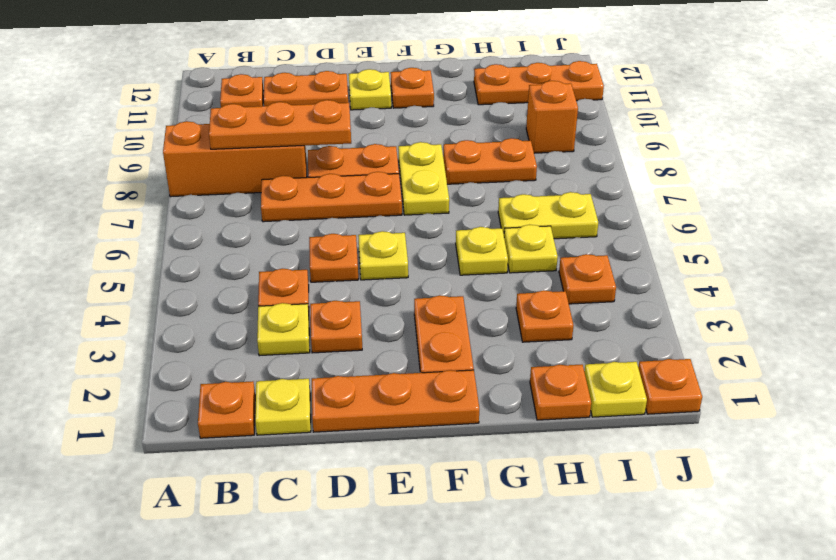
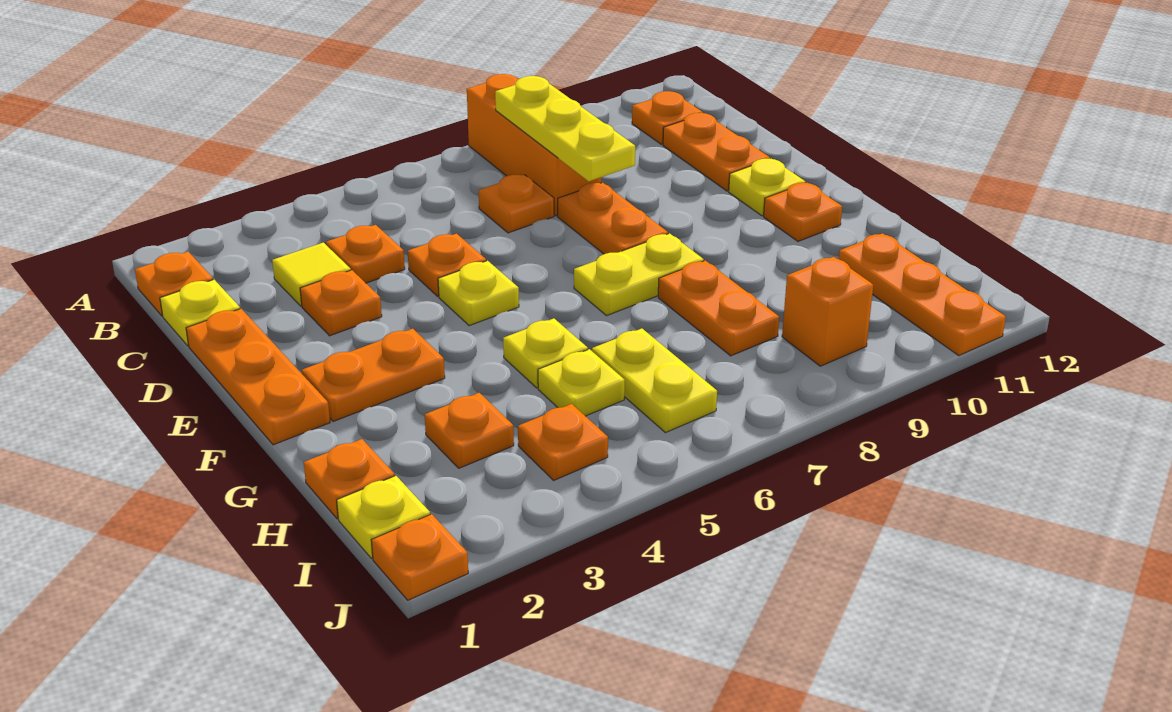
orange 1x3 plate [209,100,351,149] -> yellow 1x3 plate [495,76,635,181]
yellow 1x1 plate [257,303,310,356] -> yellow 1x1 tile [272,243,351,306]
orange 1x3 plate [261,172,402,222] -> orange 1x1 plate [479,175,554,233]

